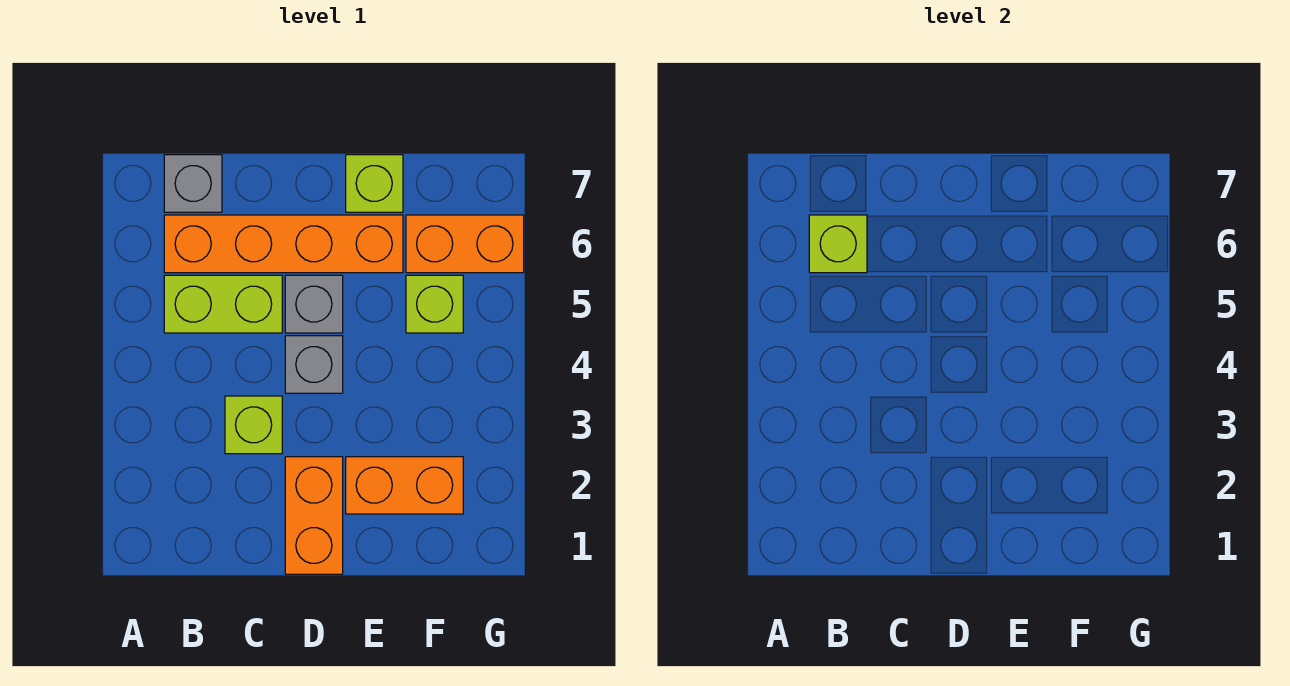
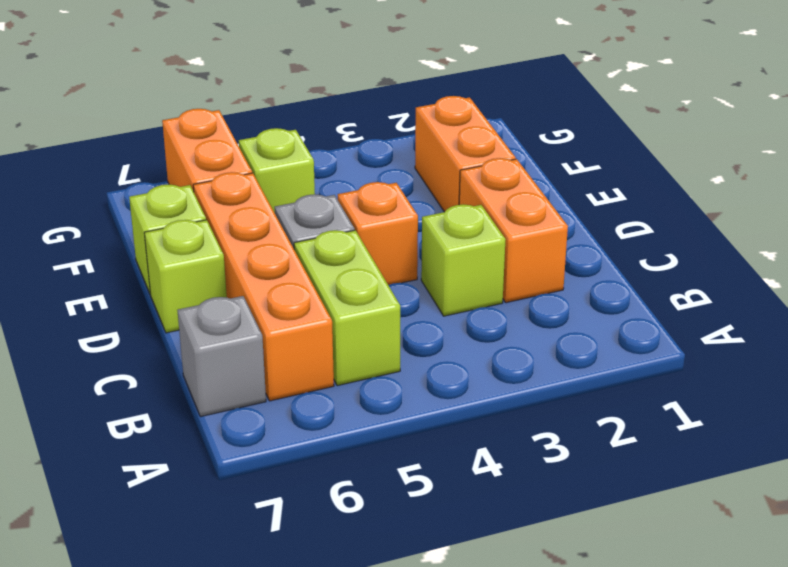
lime 1x1 brick [809,215,867,273] -> lime 1x1 brick moved to [144,220,227,333]
orange 1x2 brick [285,457,343,574] -> orange 1x2 brick turned to [459,158,568,303]
grey 1x1 brick [285,336,343,393] -> orange 1x1 brick [338,182,418,285]

